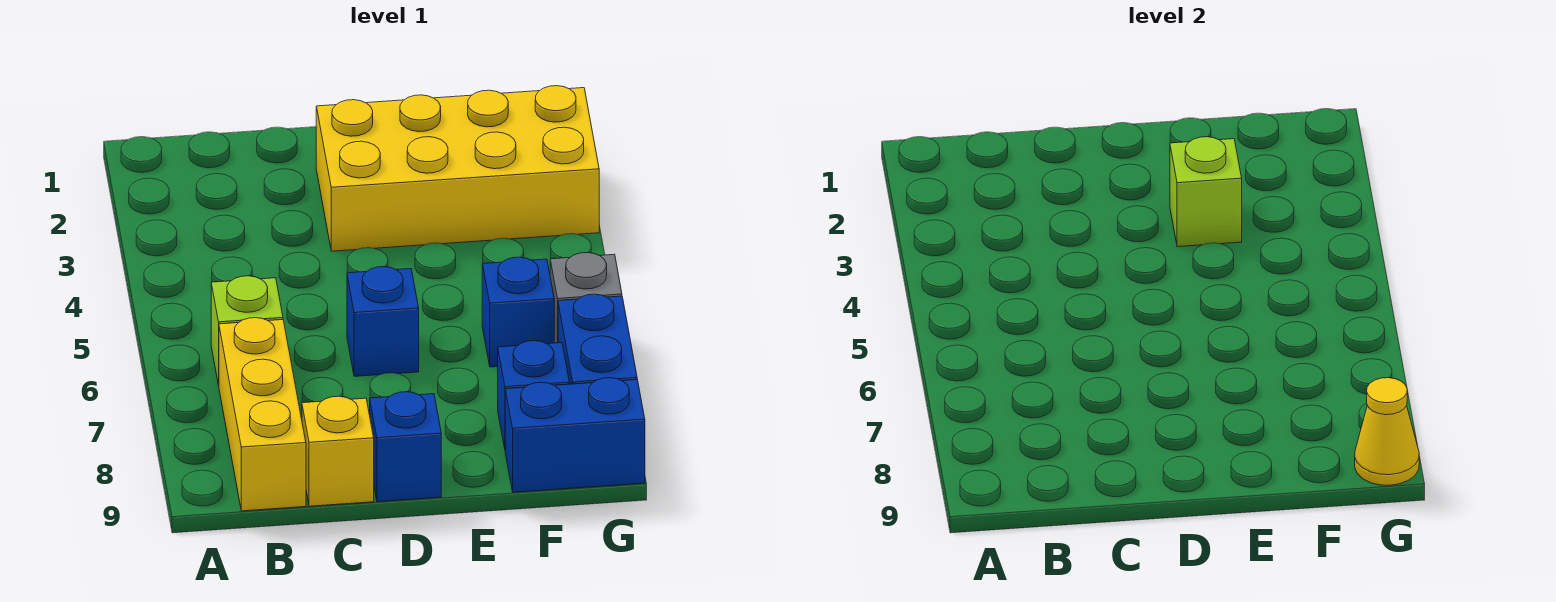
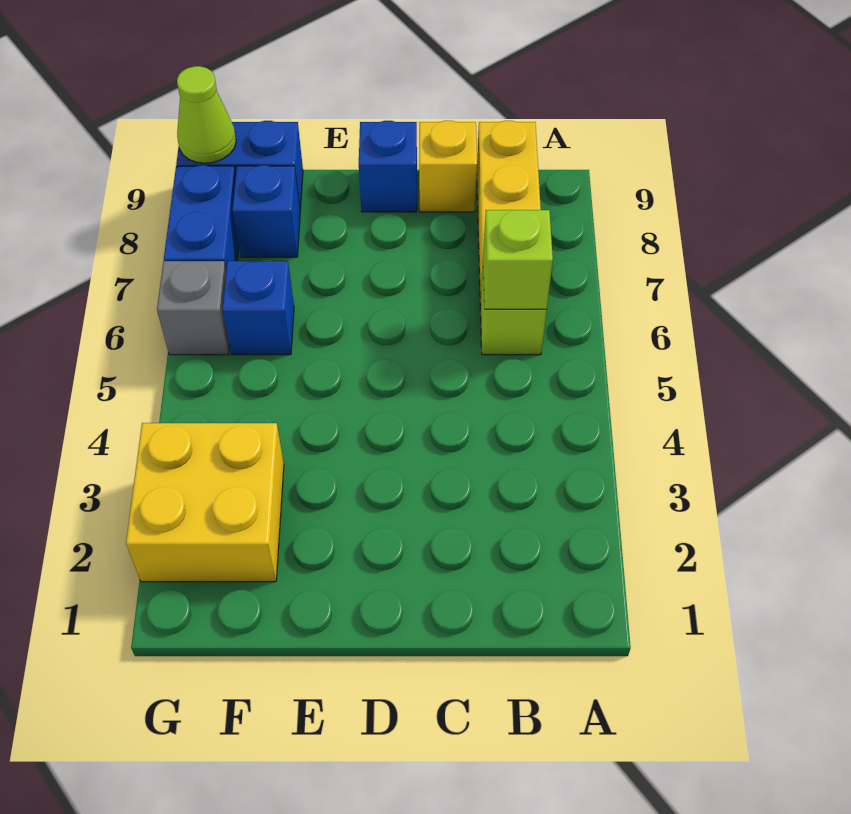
yellow 2x4 brick [316,86,599,251] -> yellow 2x2 brick [126,423,284,582]
blue 1x1 brick [347,267,419,376] -> none
lime 1x1 brick [1170,137,1242,247] -> lime 1x1 brick moved to [483,210,553,309]
yellow 1x1 cone [1355,378,1419,485] -> lime 1x1 cone [177,66,236,163]

